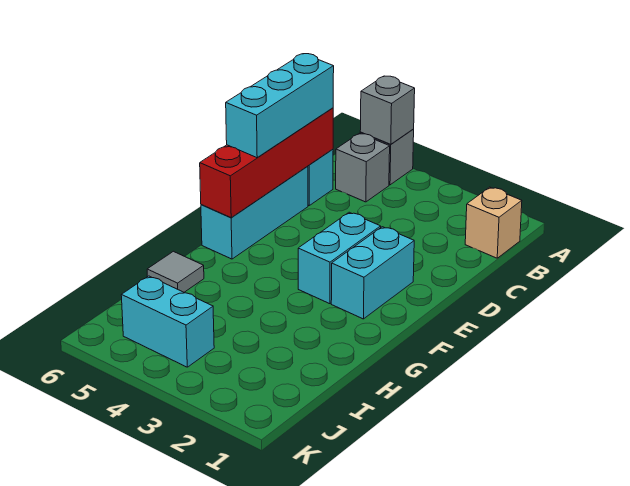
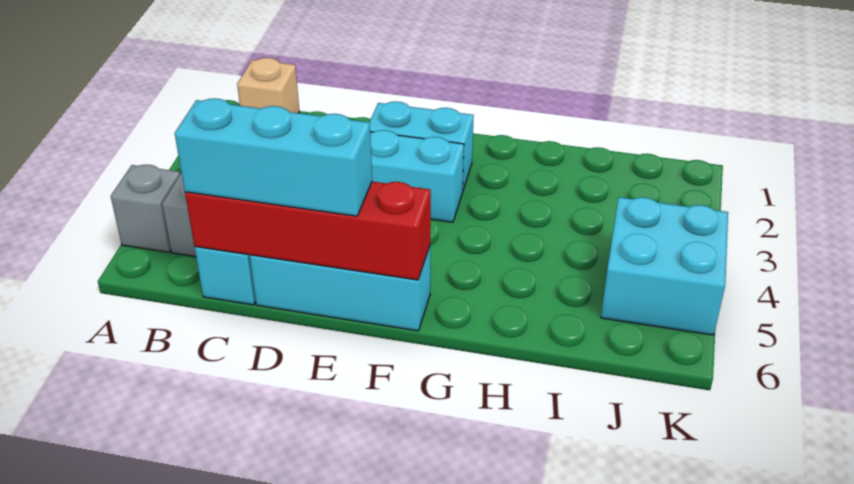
grey 1x1 brick [360,76,415,144] -> none
grey 1x1 tile [147,251,204,292] -> none
cyan 1x2 brick [121,276,214,367] -> cyan 2x2 brick [601,197,728,335]

